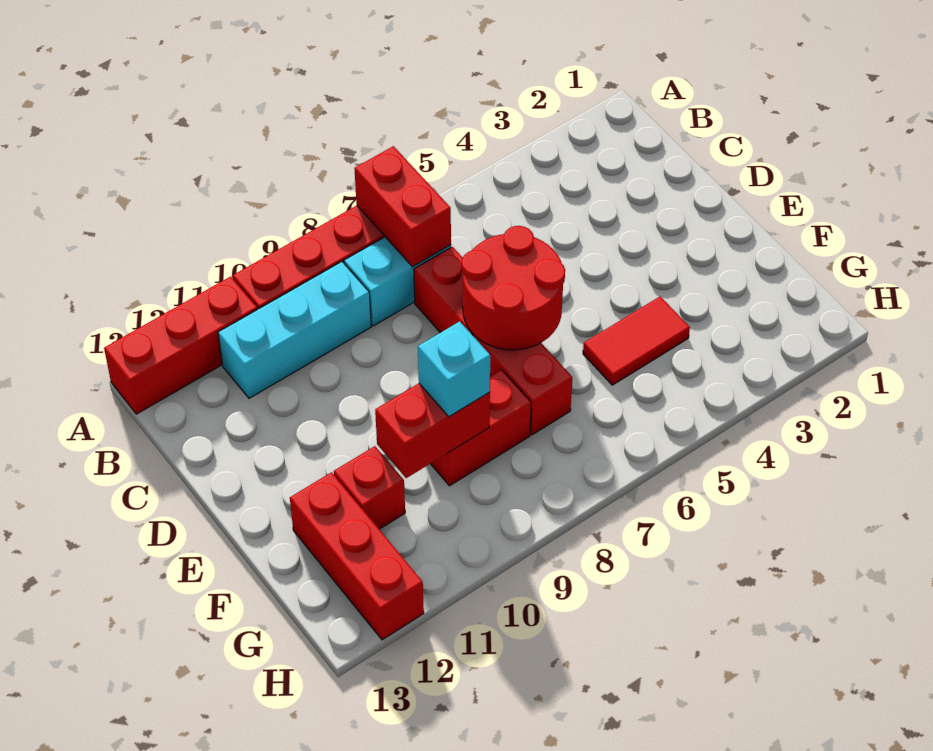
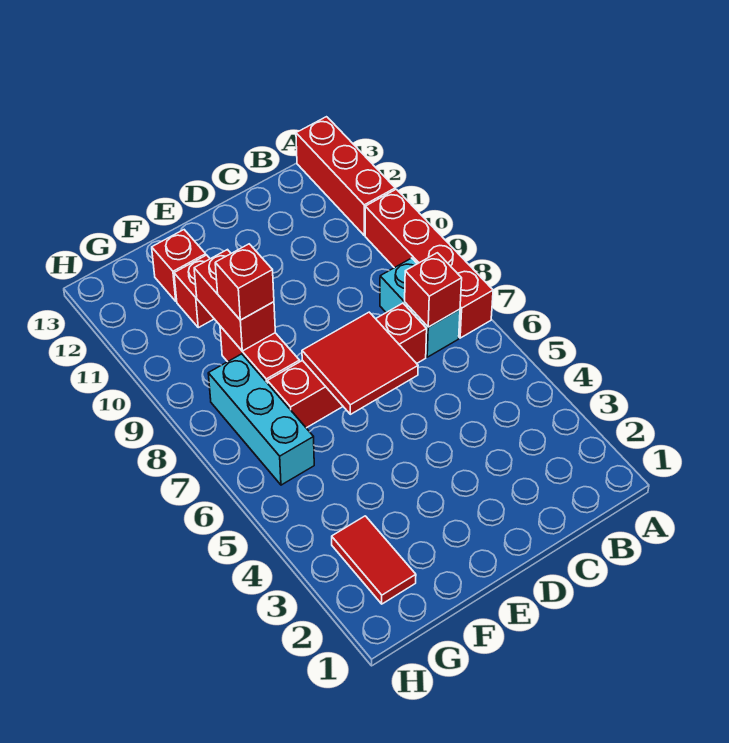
red 1x2 brick [354,146,451,267] -> red 1x1 brick [405,253,462,327]
cyan 1x3 brick [218,262,371,398] -> cyan 1x3 brick moved to [208,354,314,485]
red 2x2 round brick [462,226,565,350] -> red 2x2 tile [302,312,418,414]
red 1x2 tile [583,297,690,385] -> red 1x2 tile moved to [332,516,416,604]
cyan 1x1 brick [418,321,490,417] -> red 1x1 brick [215,244,274,320]
red 1x3 brick [290,472,424,640] -> red 1x1 brick [152,230,206,301]

